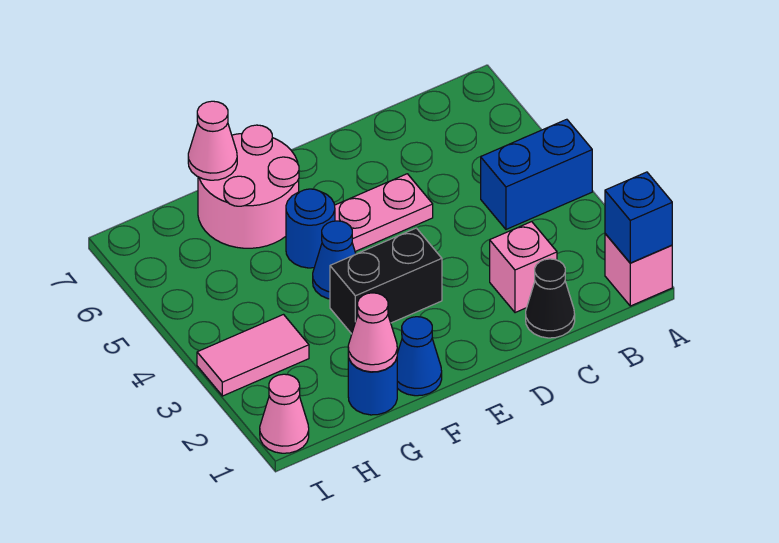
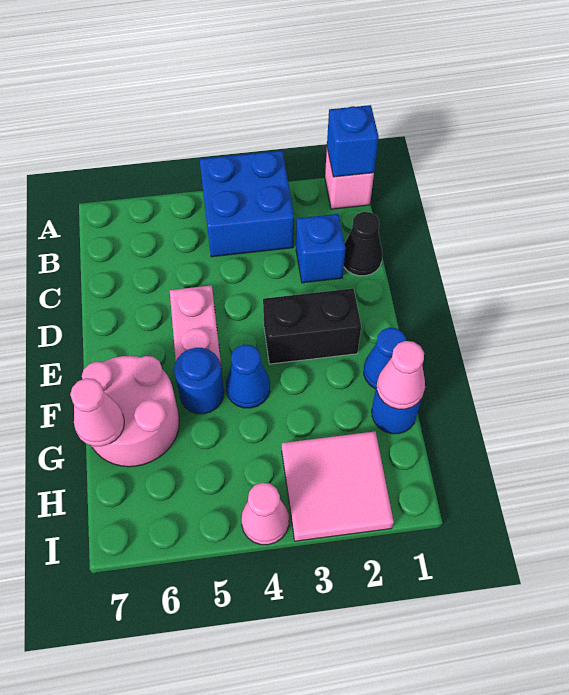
blue 1x2 brick [481,119,592,229] -> blue 2x2 brick [200,151,294,257]
pink 1x1 brick [490,222,557,313] -> blue 1x1 brick [296,214,346,283]
black 1x2 brick [330,228,442,334] -> black 1x2 brick turned to [263,288,361,364]
pink 1x2 tile [197,315,309,396] -> pink 2x2 tile [282,431,394,541]
pink 1x1 cone [260,374,309,453] -> pink 1x1 cone moved to [241,483,289,545]

